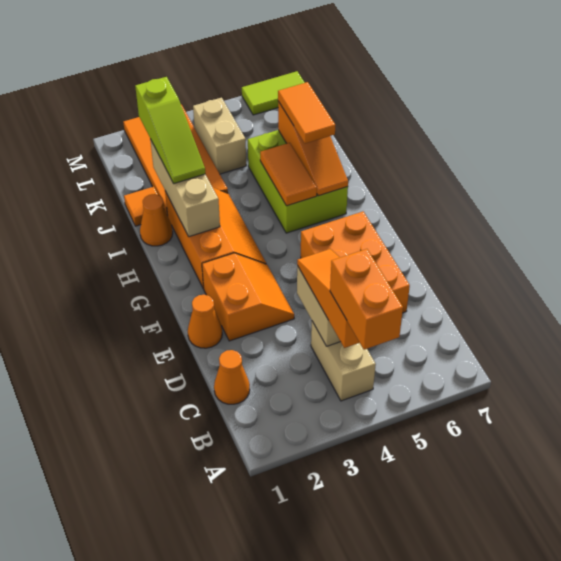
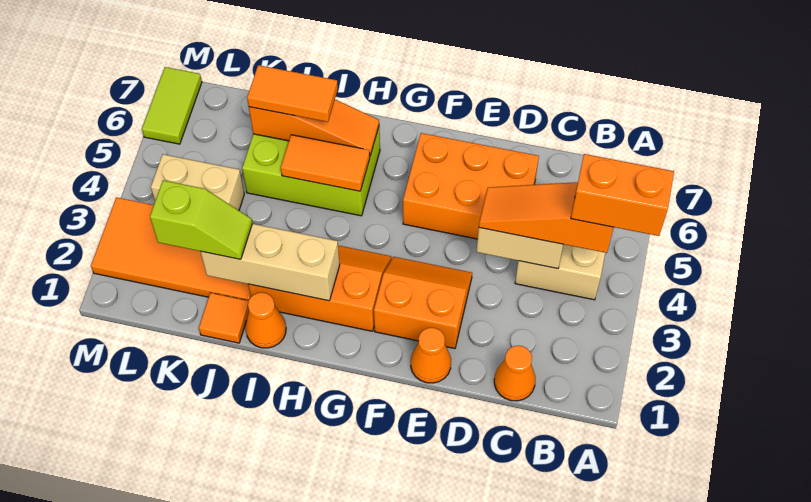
lime 1x3 slope [135,77,205,183] -> lime 1x2 slope [150,180,253,259]

